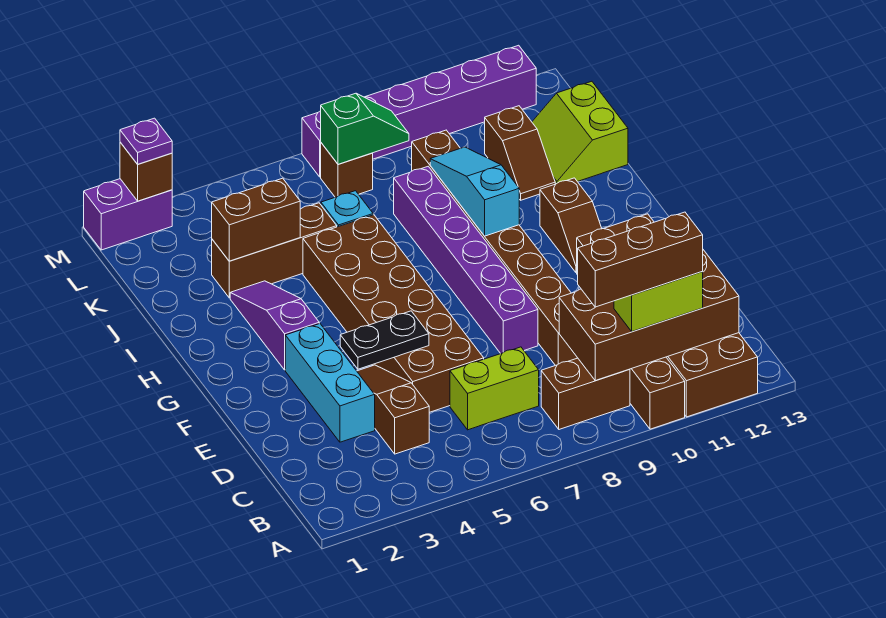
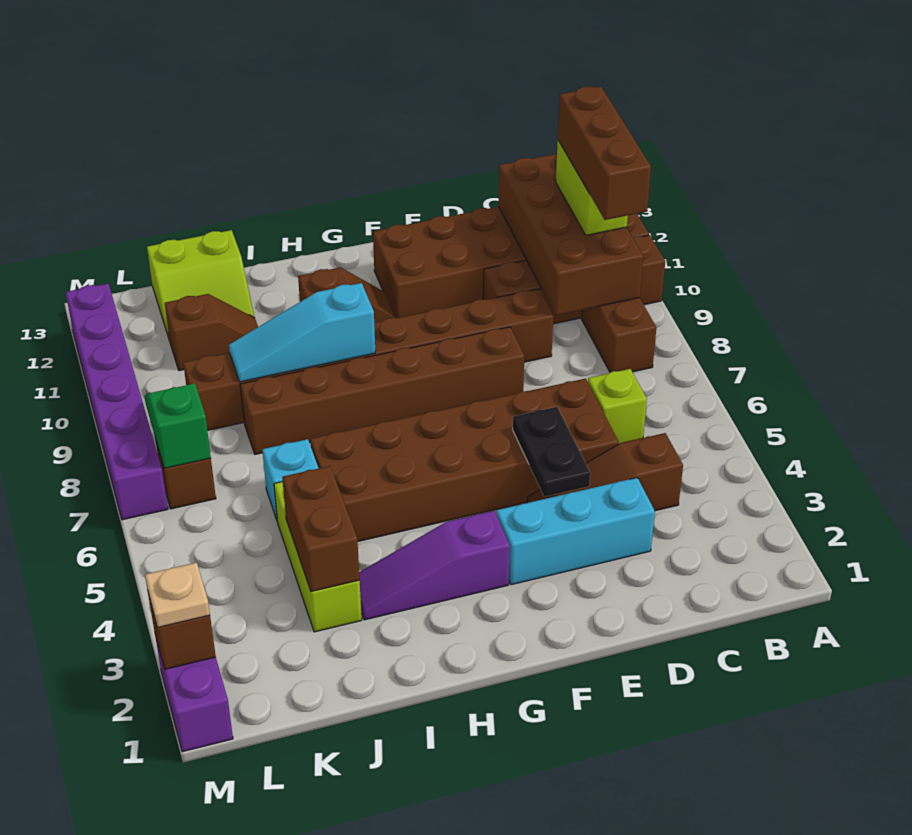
lime 1x2 brick [450,347,539,430] -> lime 1x1 brick [588,369,647,444]
purple 1x6 brick [394,166,538,354] -> brown 1x6 brick [240,327,524,454]
brown 1x3 brick [212,203,337,298] -> lime 1x3 brick [274,482,362,632]
purple 1x1 plate [120,118,172,164] -> tan 1x1 plate [145,563,210,627]

